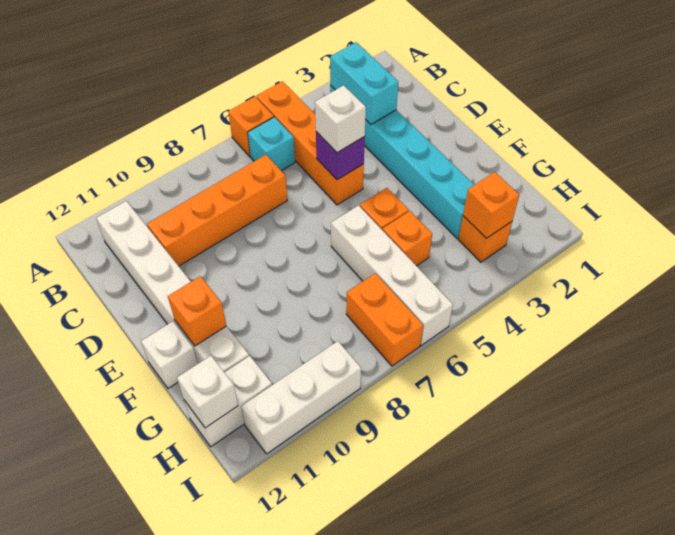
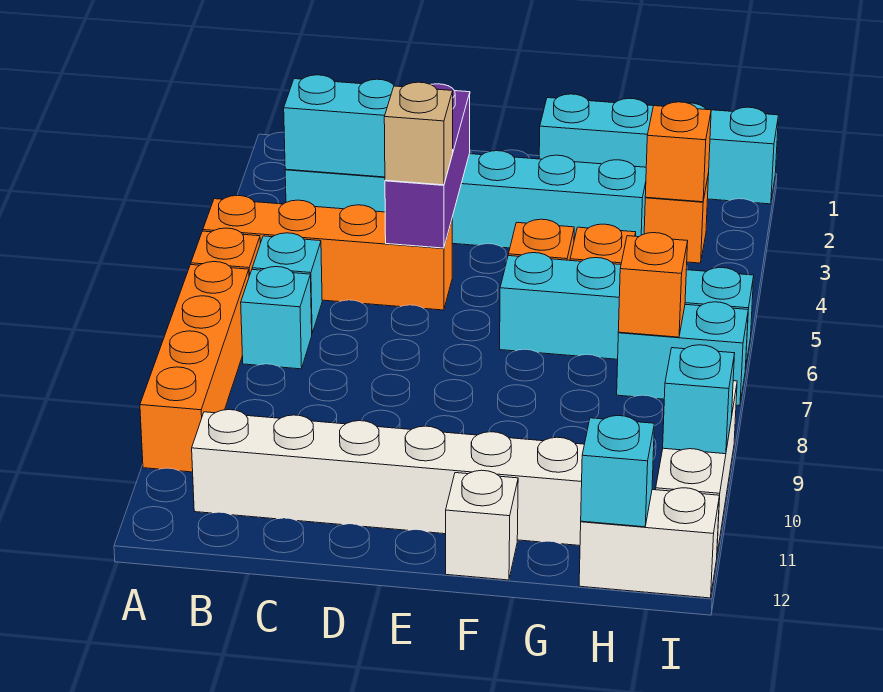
none -> cyan 1x1 brick [241,267,312,369]
orange 1x4 brick [147,155,287,266] -> orange 1x4 brick moved to [140,262,249,472]
purple 1x1 brick [316,132,365,180] -> purple 1x3 brick [385,84,470,248]
white 1x1 brick [315,85,366,153] -> tan 1x1 brick [384,82,453,185]
none -> cyan 1x4 brick [539,94,778,204]
white 1x4 brick [331,205,453,345] -> cyan 1x4 brick [500,253,754,370]
orange 1x1 brick [168,276,226,346] -> orange 1x1 brick moved to [618,233,688,337]
orange 1x2 brick [346,273,423,366] -> cyan 1x2 brick [617,302,748,406]
white 1x2 brick [184,356,272,447] -> white 1x2 brick turned to [579,488,719,598]
white 1x1 brick [177,356,238,428] -> cyan 1x1 brick [581,416,654,527]
none -> cyan 1x1 brick [663,345,735,454]

